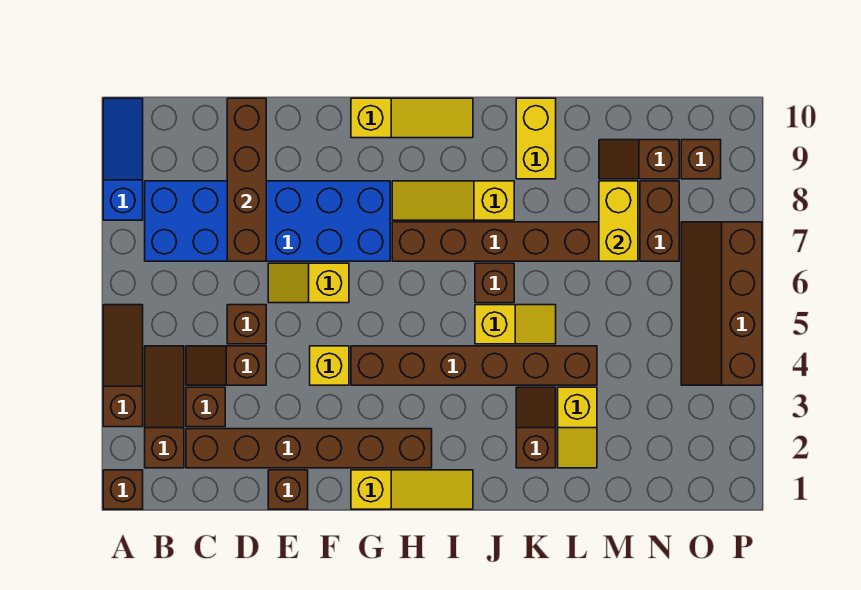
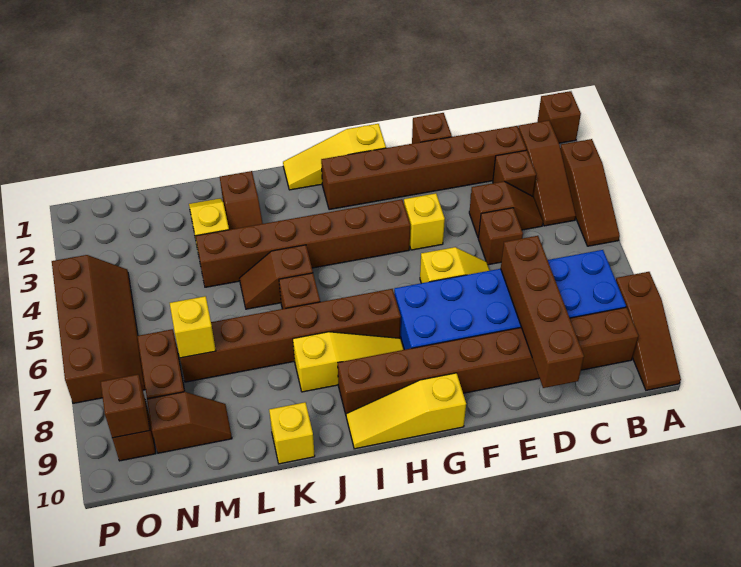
blue 1x3 slope [103,98,143,220] -> brown 1x3 slope [616,272,681,390]
none -> brown 1x8 brick [338,307,639,414]
yellow 1x2 slope [475,305,556,344] -> brown 1x2 slope [240,245,313,309]
yellow 1x2 brick [516,98,556,179] -> yellow 1x1 brick [269,402,315,464]
yellow 1x2 brick [599,181,638,261] -> yellow 1x1 brick [170,296,216,358]
none -> brown 1x1 brick [101,374,150,438]

